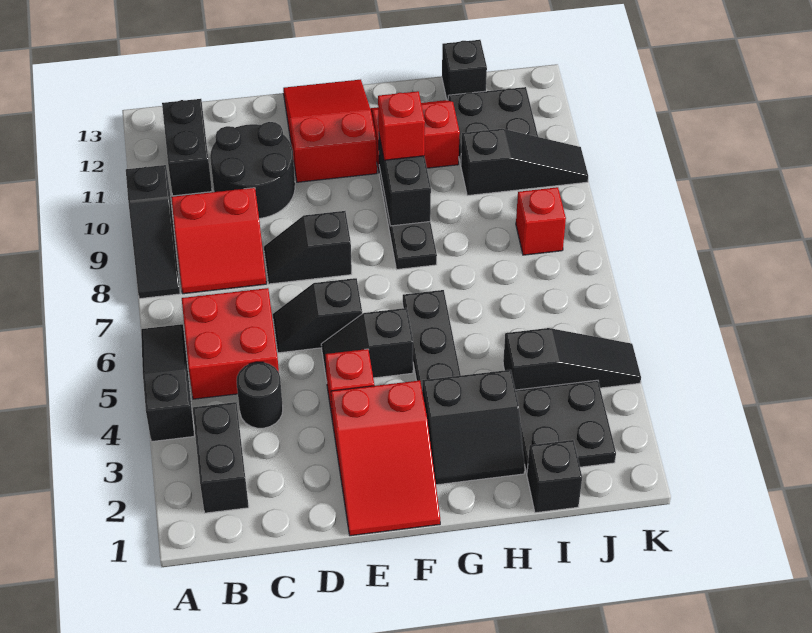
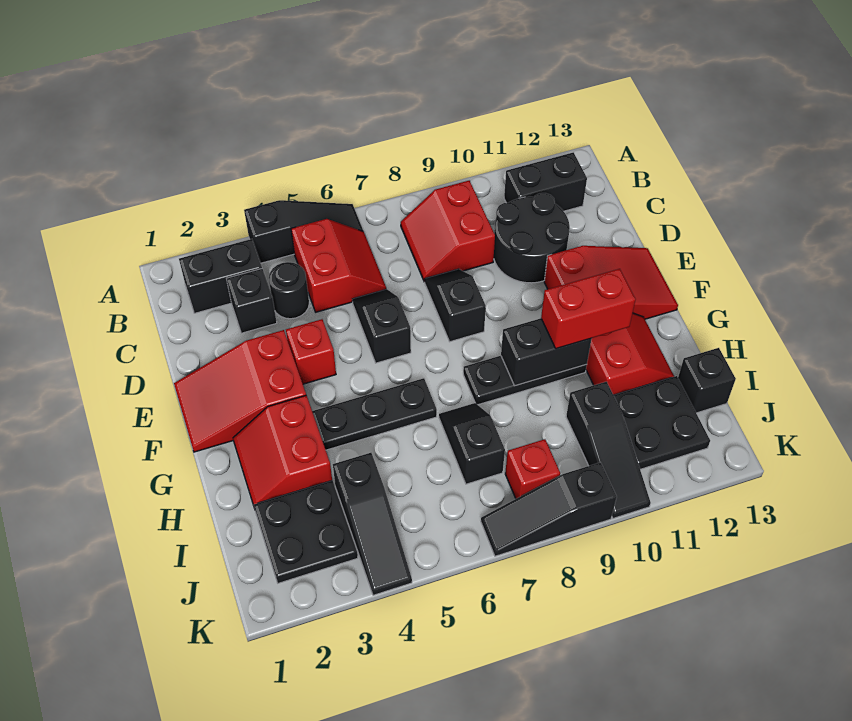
black 1x3 slope [126,165,180,299] -> black 1x3 slope moved to [481,462,617,556]
red 2x2 brick [182,288,279,399] -> red 2x2 slope [291,219,386,312]
black 1x2 slope [321,308,413,381] -> black 1x2 slope moved to [439,403,505,484]
black 2x2 slope [422,370,525,485] -> red 2x2 slope [233,395,332,505]
red 1x1 brick [378,91,425,160] -> red 1x2 brick [541,269,635,349]
black 1x1 brick [527,440,582,513] -> black 1x1 brick moved to [226,268,277,333]

